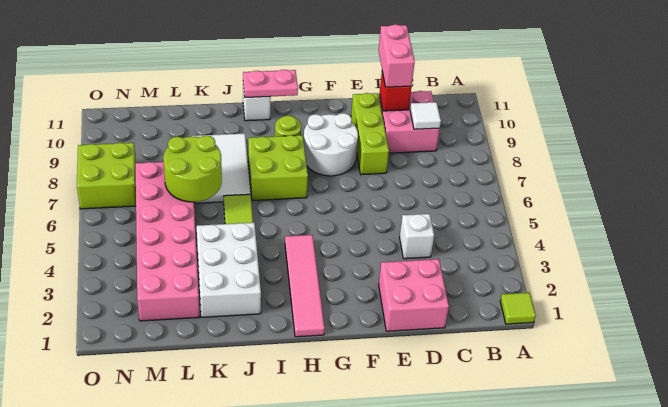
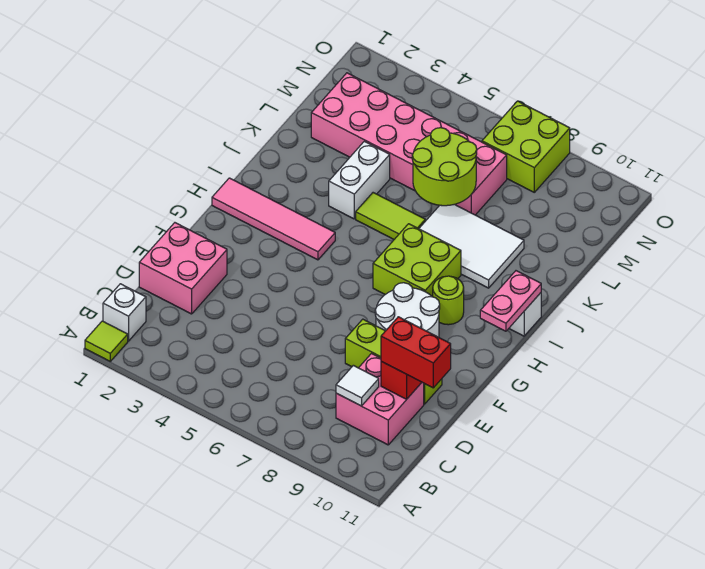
white 1x1 brick [400,214,434,259] -> white 1x1 brick moved to [103,284,146,341]
pink 1x2 brick [378,24,415,87] -> red 1x2 brick [381,317,451,388]
white 2x3 brick [197,223,261,317] -> white 1x2 brick [329,141,390,219]

